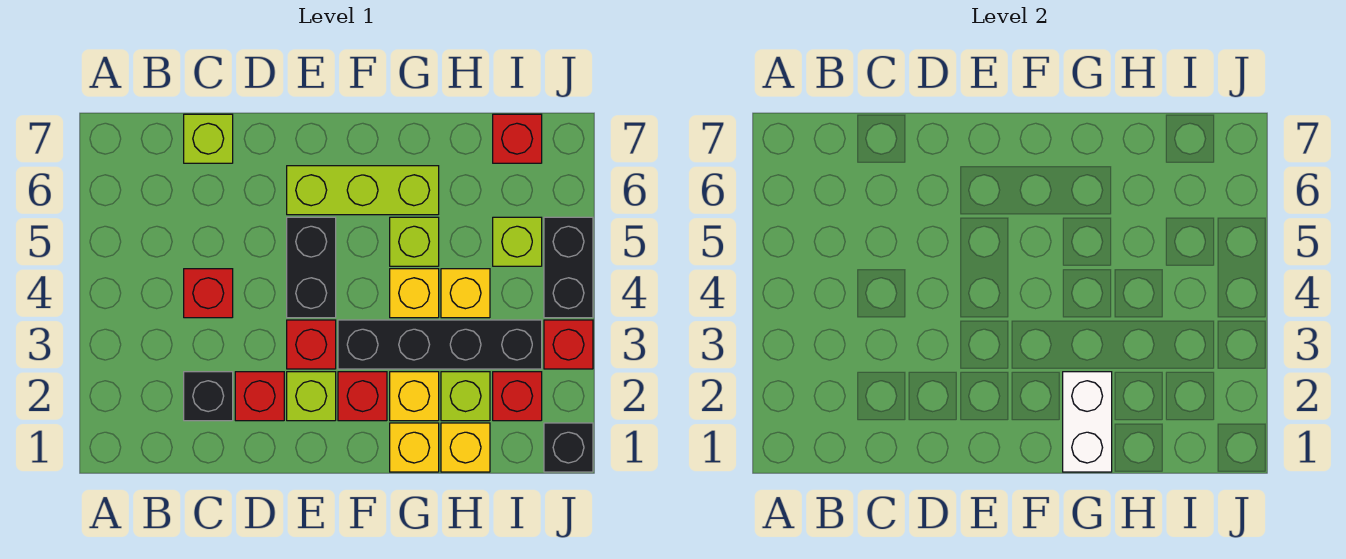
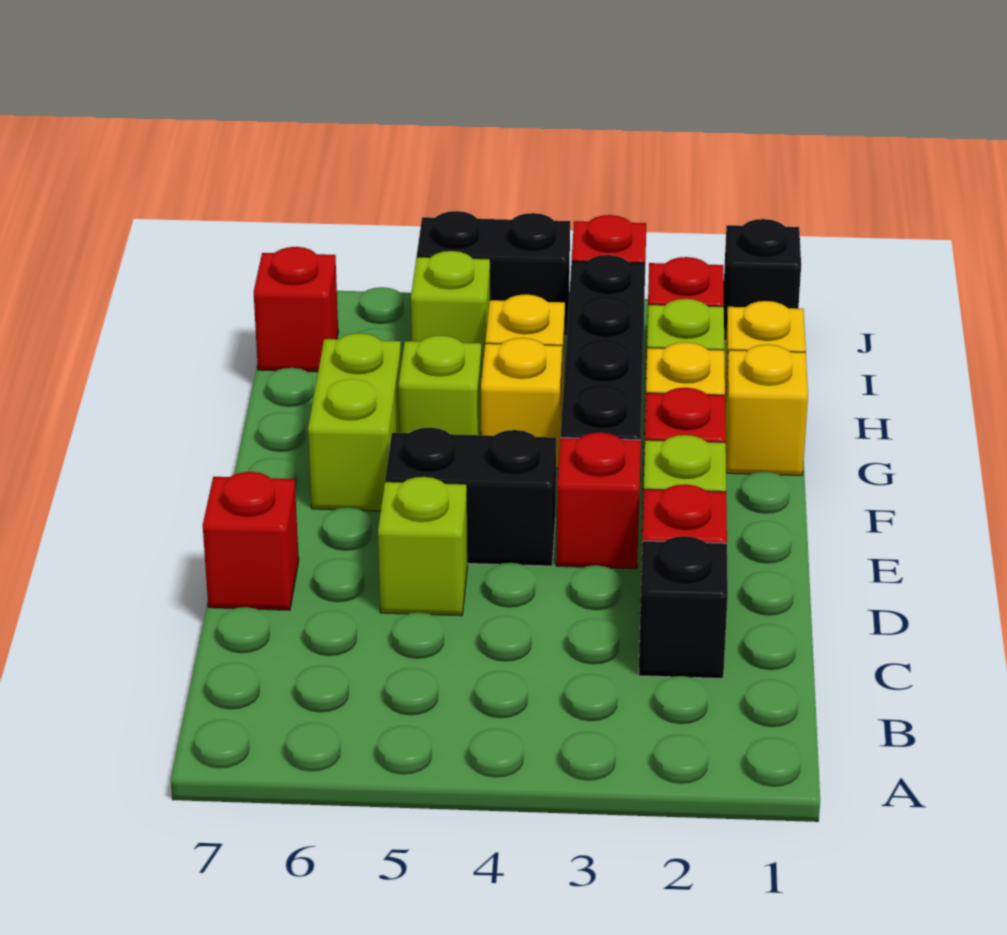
red 1x1 brick [184,269,233,318] -> red 1x1 brick moved to [203,472,299,610]
lime 1x1 brick [184,114,233,163] -> lime 1x1 brick moved to [378,477,468,616]
lime 1x3 brick [287,166,439,215] -> lime 1x2 brick [308,333,401,511]
white 1x2 brick [1063,372,1112,472] -> none

